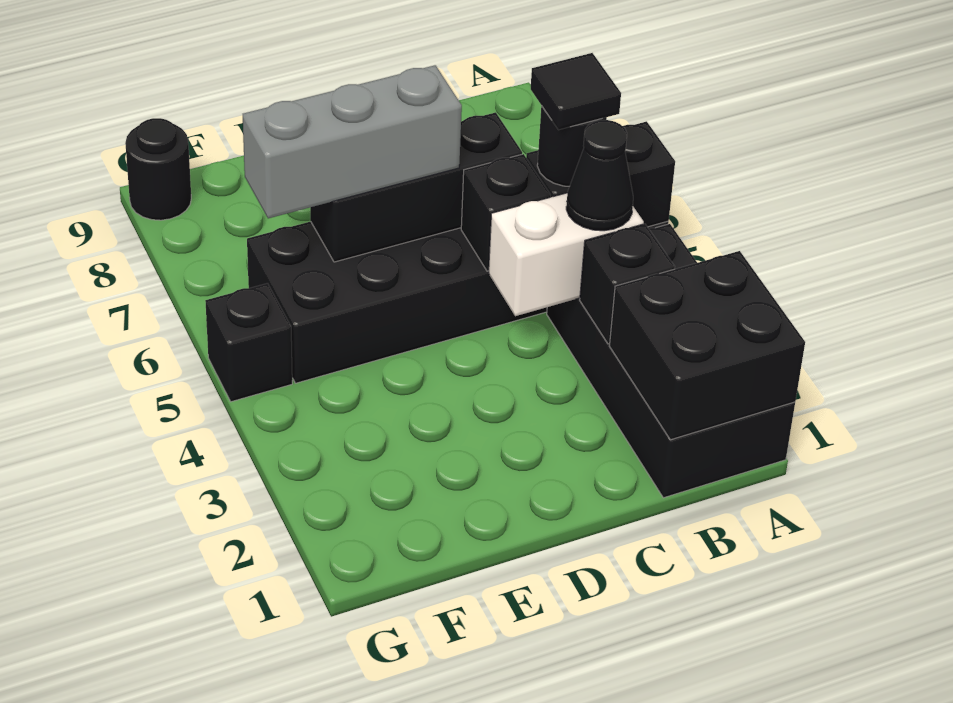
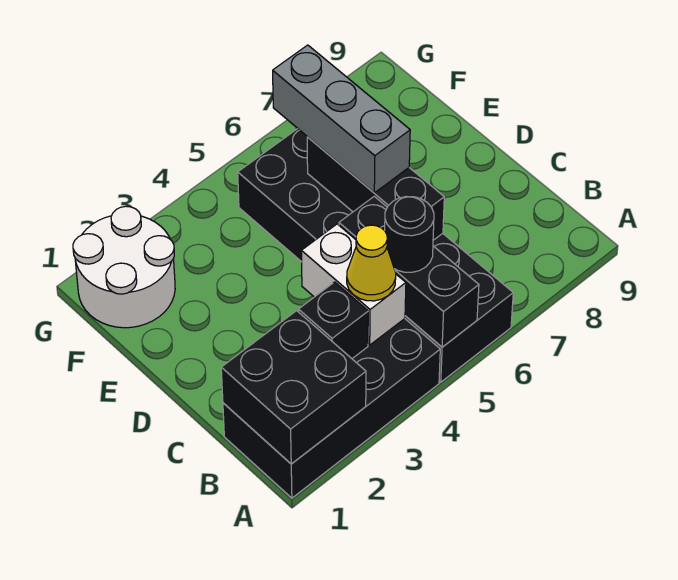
black 1x1 cone [566,120,633,231] -> yellow 1x1 cone [347,225,396,301]
black 1x1 tile [531,53,621,130] -> none
none -> white 2x2 round brick [73,206,175,328]
black 1x1 brick [205,283,292,402] -> none
black 1x1 round brick [125,118,191,220] -> none

